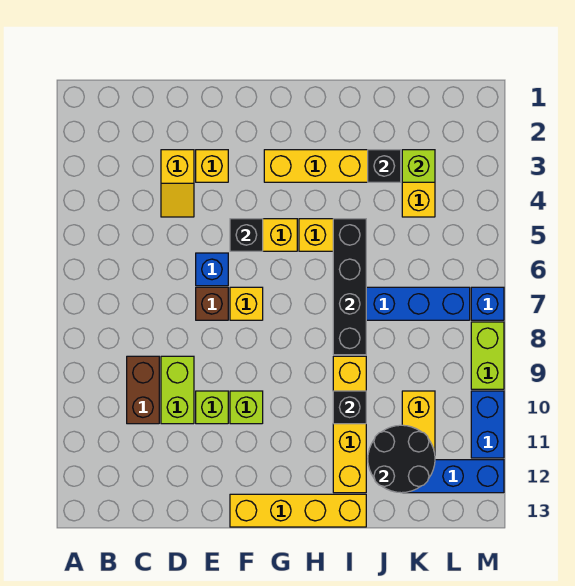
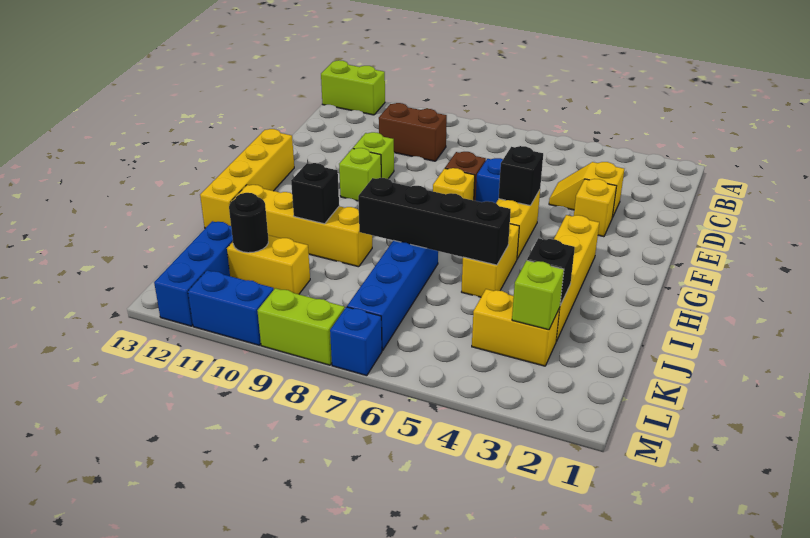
lime 1x2 brick [161,356,194,424] -> lime 1x2 brick moved to [321,60,385,115]
black 2x2 round brick [368,425,435,493] -> black 1x1 round brick [229,193,268,253]

